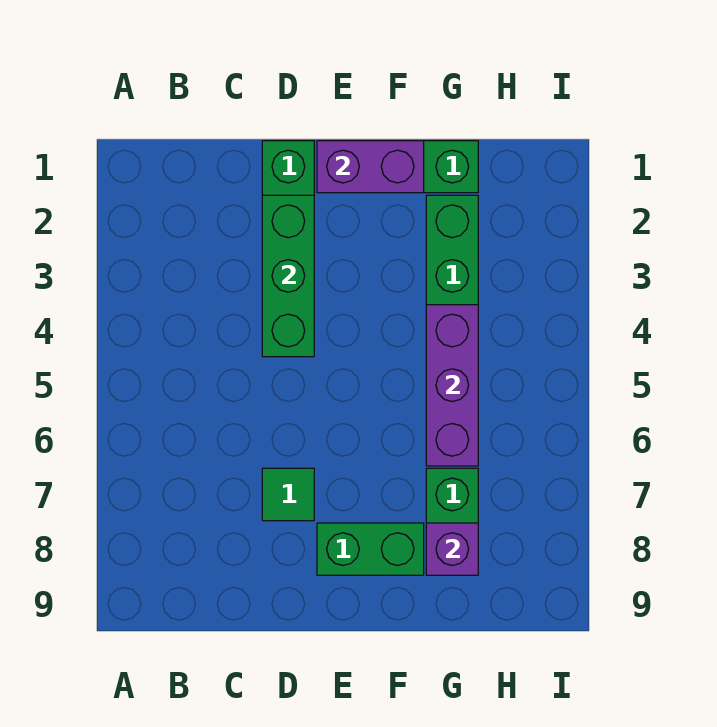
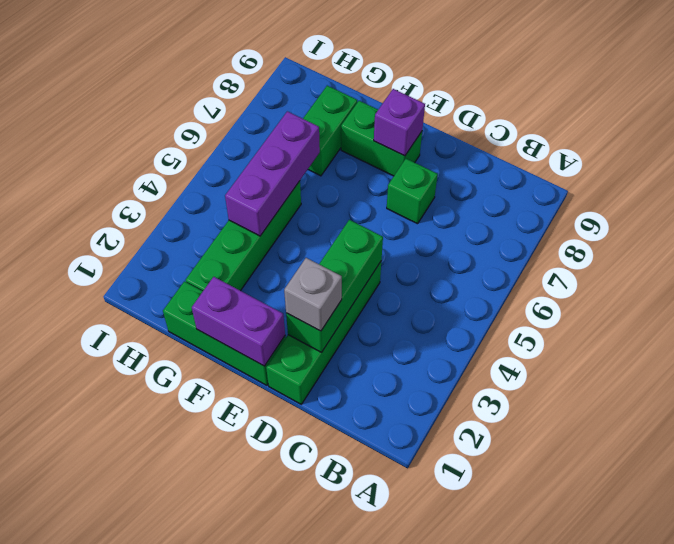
none -> grey 1x1 brick [284,258,342,331]
green 1x1 tile [262,468,314,521] -> green 1x1 brick [387,159,438,224]
purple 1x1 brick [426,523,478,575] -> purple 1x1 brick moved to [374,89,425,156]

